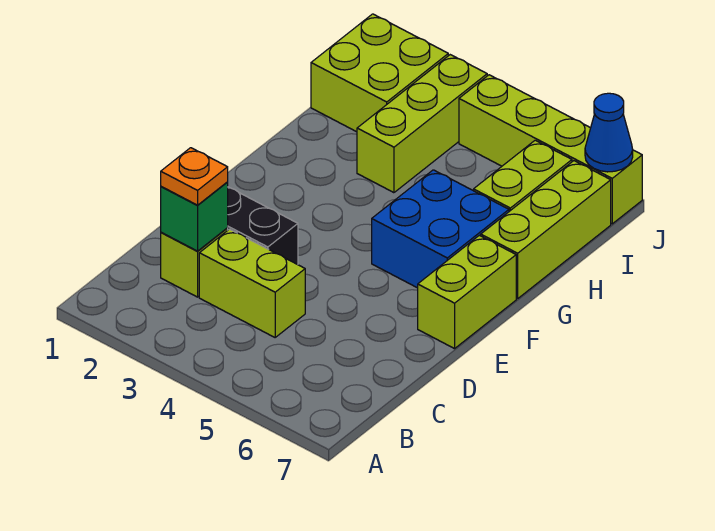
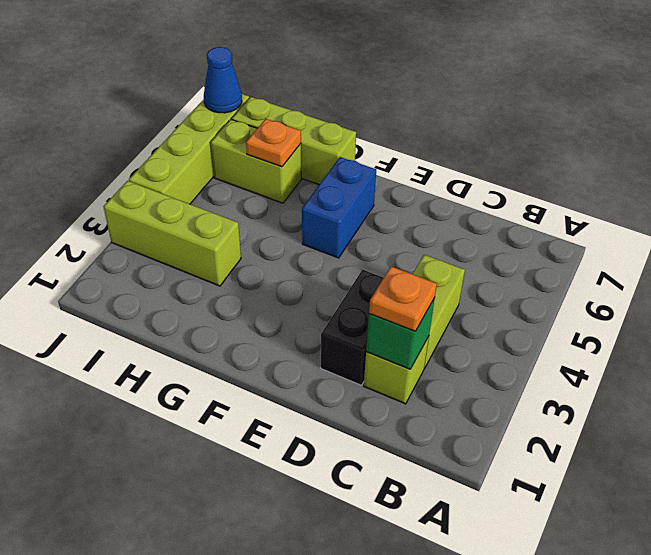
lime 1x2 brick [418,235,516,349] -> none
blue 2x2 brick [372,170,509,288] -> blue 1x2 brick [302,157,376,258]
none -> orange 1x1 plate [246,119,301,167]
lime 2x2 brick [311,14,448,132] -> none

